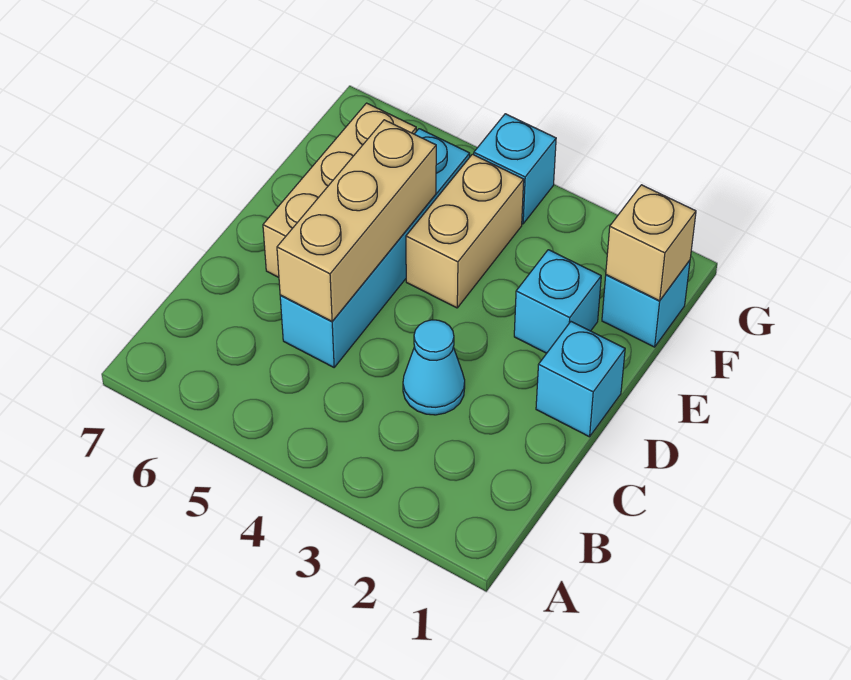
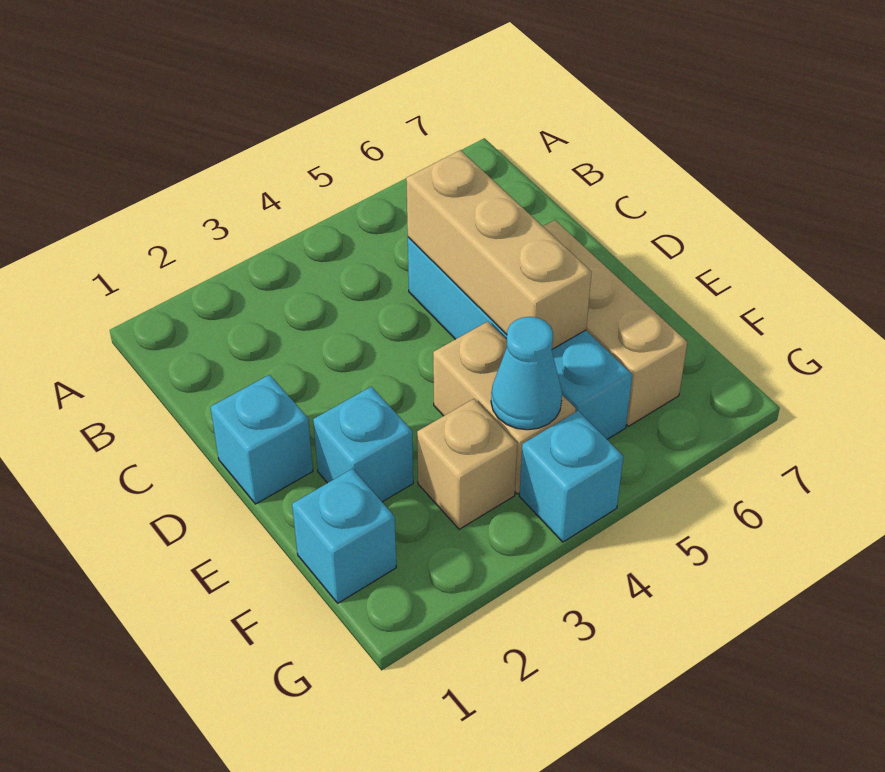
cyan 1x1 cone [403,320,465,415] -> cyan 1x1 cone moved to [491,317,562,430]
tan 1x1 brick [606,185,696,301] -> tan 1x1 brick moved to [417,399,517,529]

